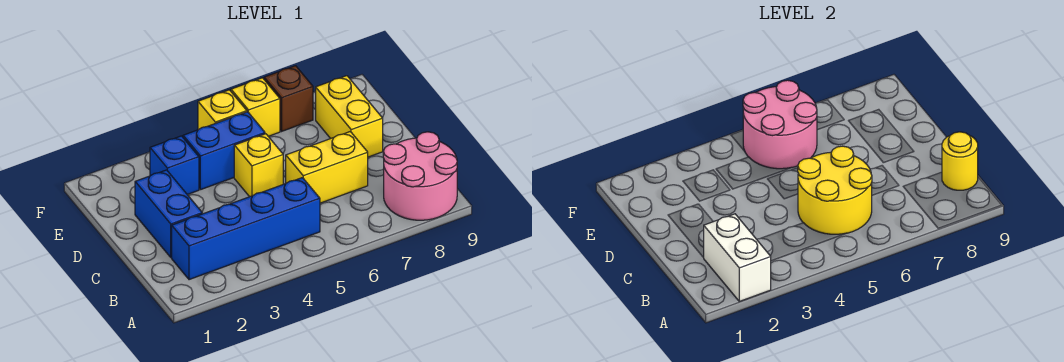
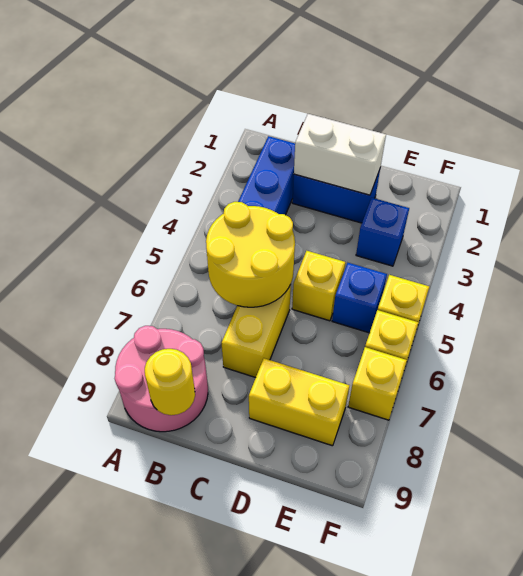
white 1x2 brick [704,214,771,301] -> white 1x2 brick moved to [294,114,386,195]
blue 1x2 brick [183,112,265,190] -> blue 1x1 brick [332,263,387,333]
pink 2x2 round brick [743,80,817,169] -> none
brown 1x1 brick [264,66,313,131] -> yellow 1x1 brick [348,347,407,420]

